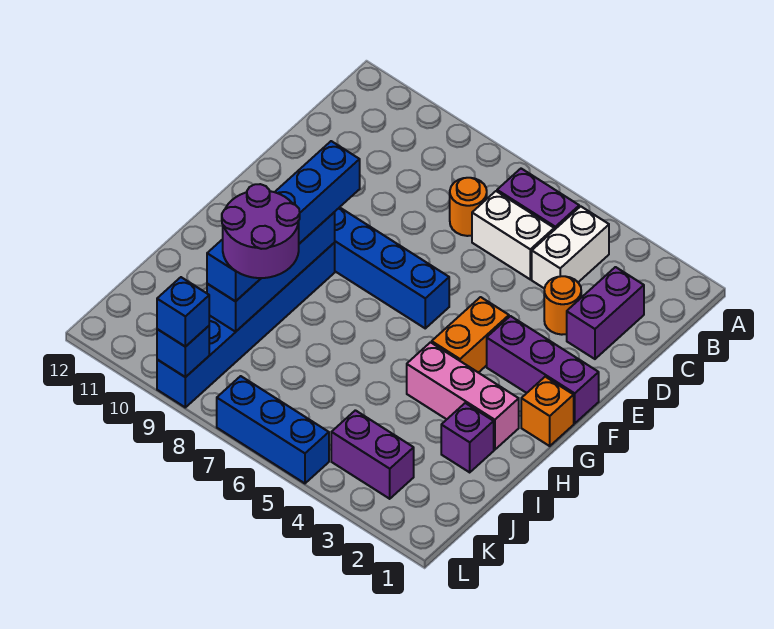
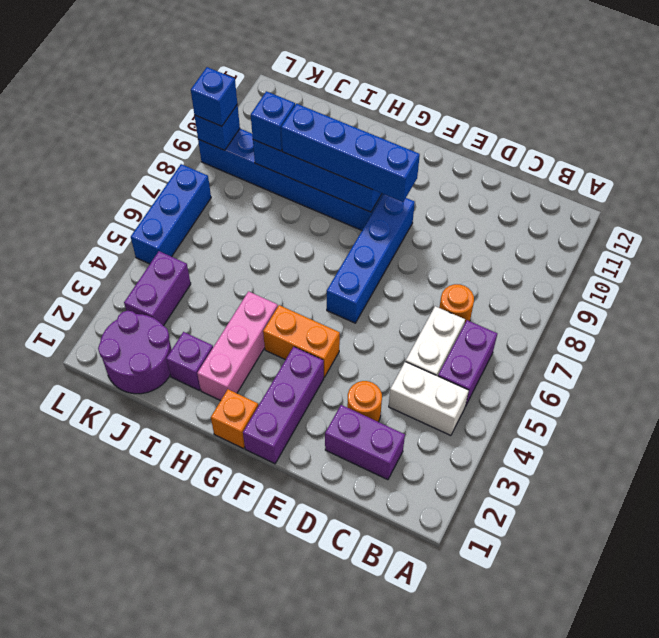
purple 2x2 round brick [222,184,300,278] -> purple 2x2 round brick moved to [98,311,172,394]

